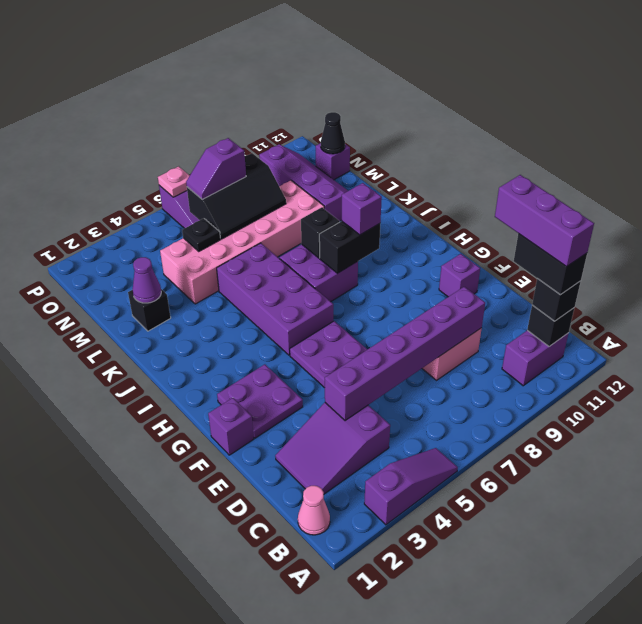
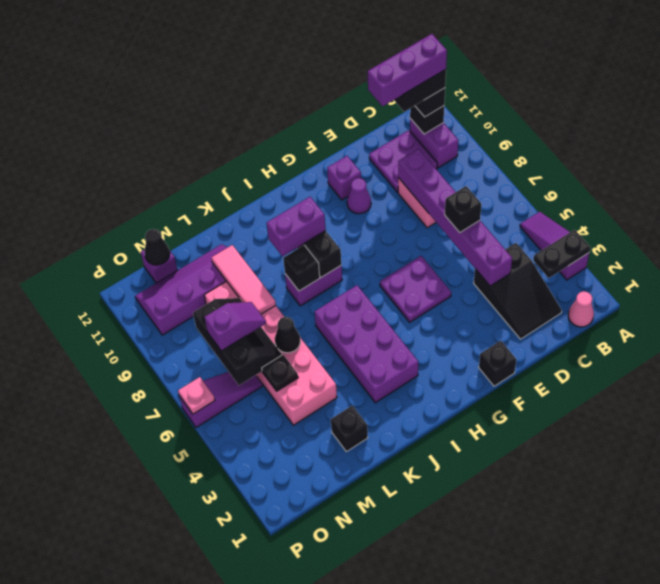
none -> black 1x2 plate [533,230,590,278]
purple 2x3 slope [275,403,390,494] -> black 2x3 slope [474,243,562,339]
none -> black 1x1 brick [445,186,481,233]
purple 1x1 brick [208,398,254,455] -> black 1x1 brick [479,341,516,386]
purple 2x2 plate [217,364,303,438] -> purple 2x2 plate moved to [369,130,437,192]
purple 2x4 brick [217,243,333,355] -> purple 2x4 brick turned to [315,285,418,403]
purple 2x2 brick [279,244,358,302] -> purple 1x2 brick [285,266,342,306]
purple 1x1 brick [342,183,382,235] -> purple 1x2 brick [267,197,326,256]
purple 1x1 cone [133,257,161,303] -> purple 1x1 cone moved to [347,178,371,214]
none -> black 1x1 cone [275,317,301,353]
none -> pink 1x3 tile [211,245,276,314]
purple 1x2 slope [186,138,246,199] -> purple 1x2 slope turned to [204,302,266,351]

